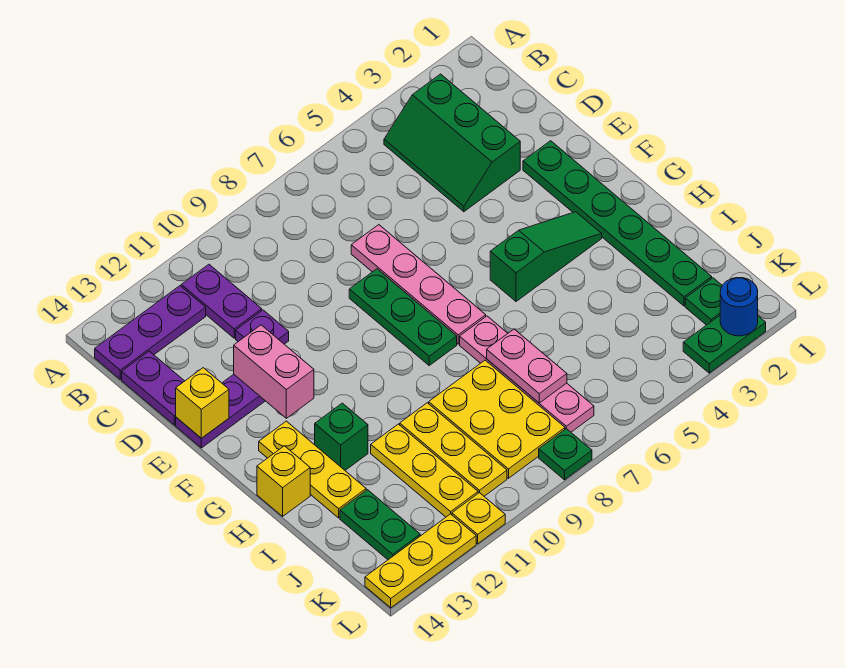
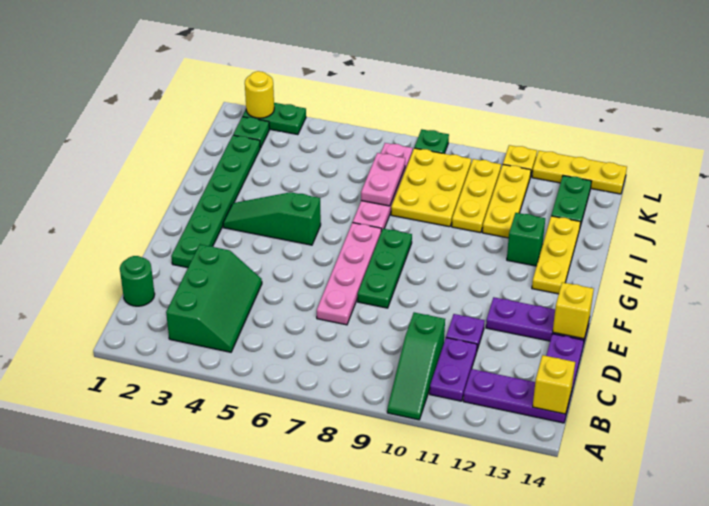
none -> green 1x3 slope [387,312,445,420]
none -> green 1x1 round brick [120,256,155,306]
pink 1x2 brick [234,325,314,418] -> none
yellow 1x1 brick [257,446,310,516] -> yellow 1x1 brick moved to [533,355,575,414]
blue 1x1 round brick [720,278,758,336] -> yellow 1x1 round brick [245,71,274,118]

